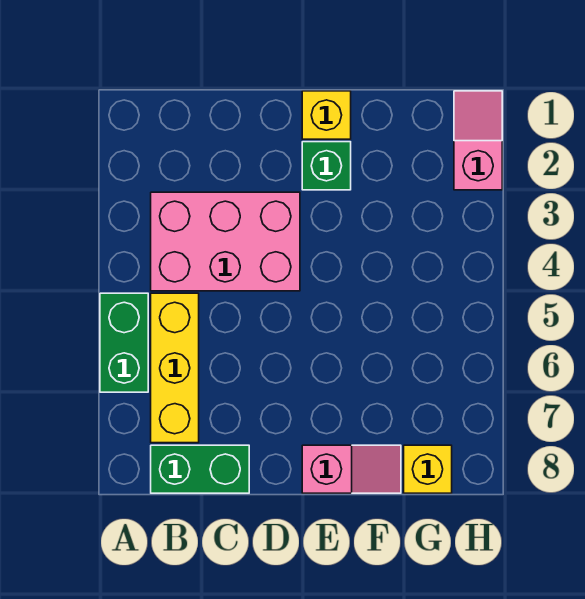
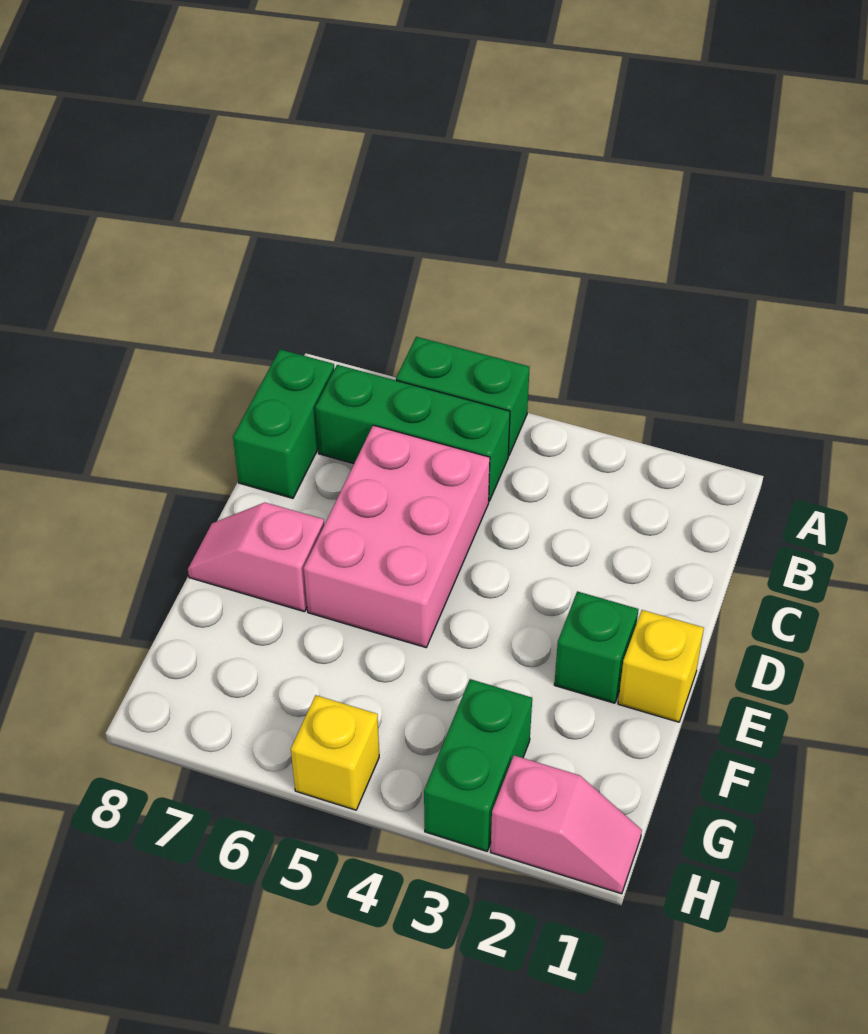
pink 2x3 brick [151,192,300,291] -> pink 2x3 brick moved to [304,425,490,647]
yellow 1x3 brick [151,293,199,443] -> green 1x3 brick [315,365,510,501]
pink 1x2 slope [302,445,401,493] -> pink 1x2 slope turned to [188,503,324,612]
none -> green 1x2 brick [424,679,532,851]
yellow 1x1 brick [404,445,452,493] -> yellow 1x1 brick moved to [291,695,379,810]

